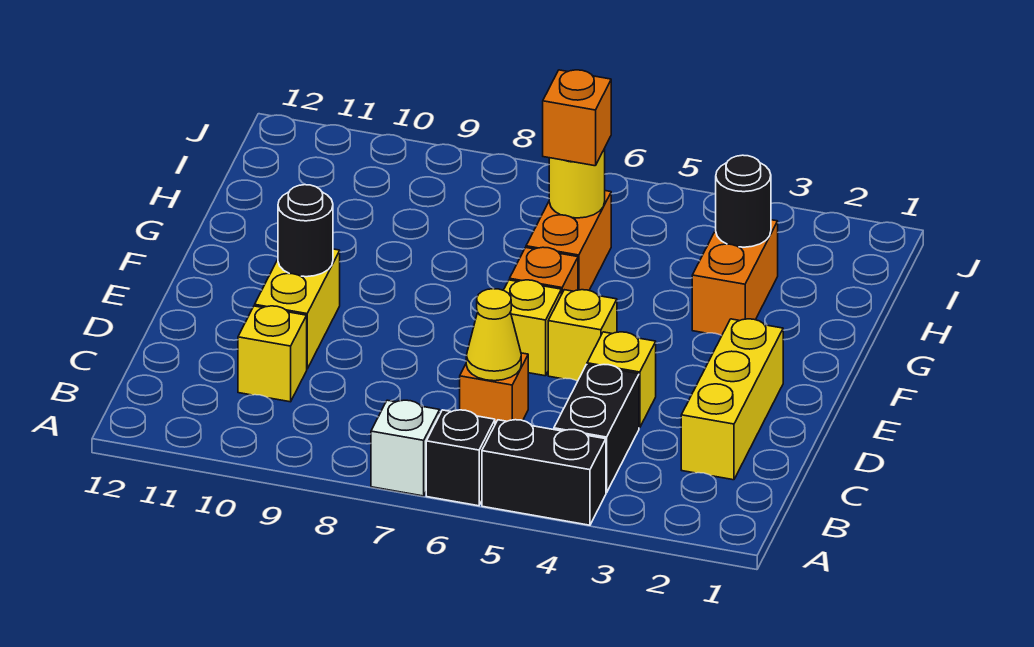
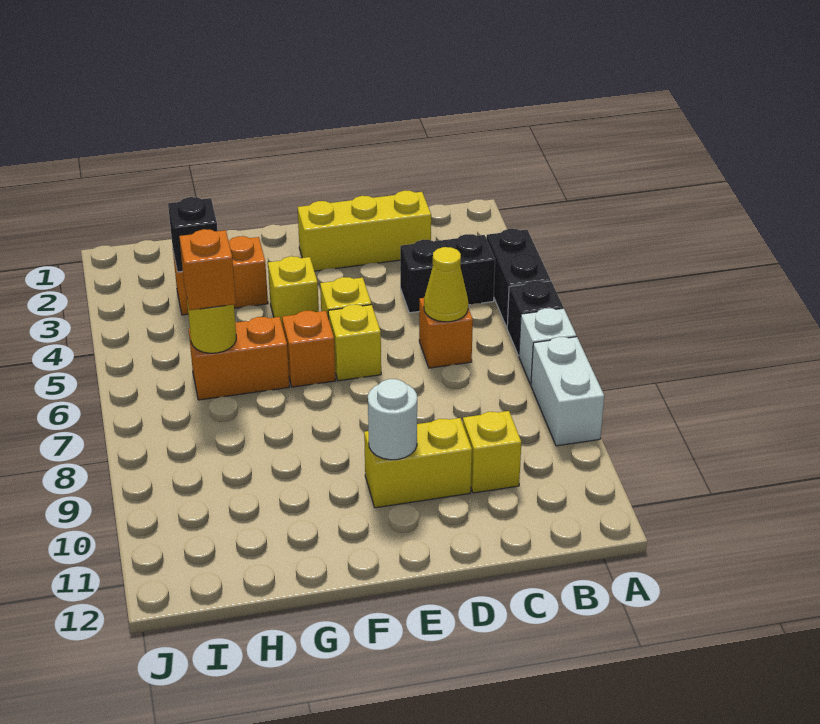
none -> white 1x2 brick [531,337,604,446]
yellow 1x1 brick [587,332,656,428] -> yellow 1x1 brick moved to [268,256,319,327]
black 1x1 round brick [278,185,333,277] -> white 1x1 round brick [368,379,417,460]
black 1x1 round brick [716,155,771,247] -> black 1x1 brick [168,197,217,272]

